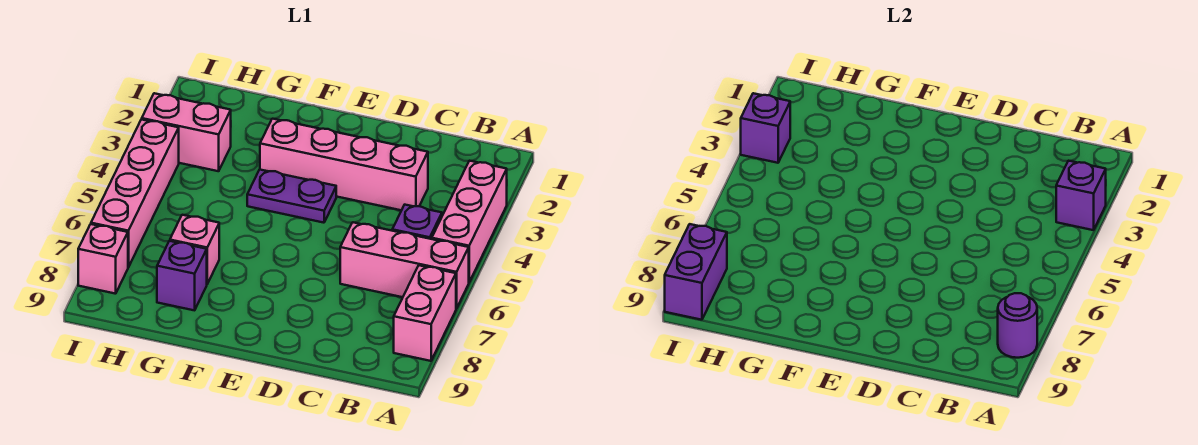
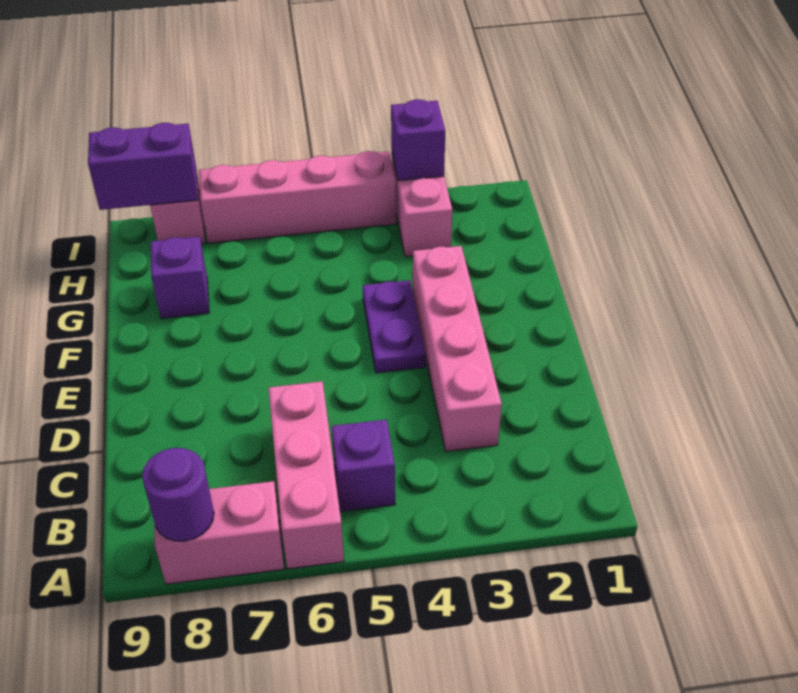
pink 1x3 brick [432,161,507,282] -> none
purple 1x1 brick [1056,161,1106,230] -> none
pink 1x1 brick [170,215,219,284] -> none

